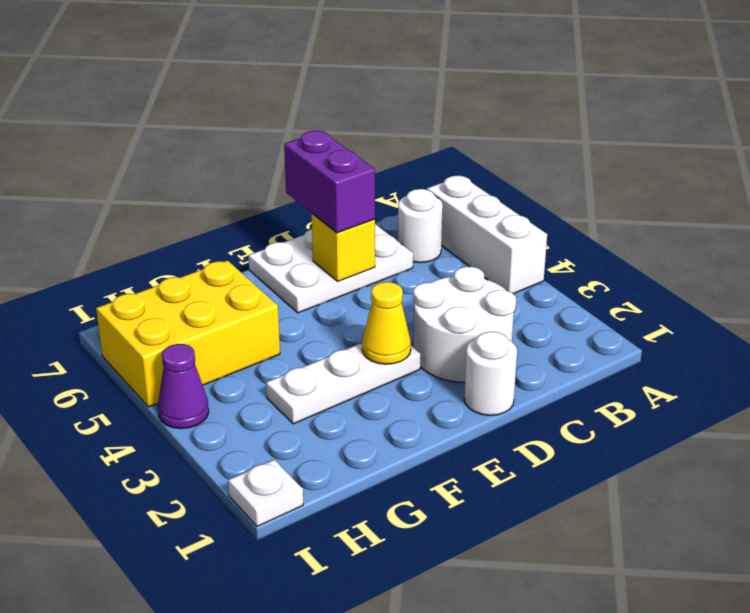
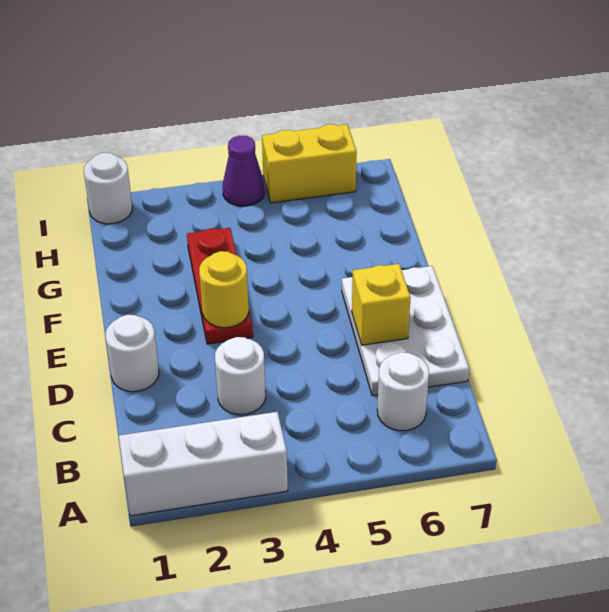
white 1x3 brick [427,176,547,294] -> white 1x3 brick moved to [119,412,288,516]
white 2x2 round brick [413,267,516,382] -> white 1x1 round brick [215,337,266,415]
purple 1x2 brick [284,131,375,233] -> none
white 1x3 plate [266,343,420,424] -> red 1x3 plate [187,228,253,344]
yellow 1x1 cone [362,282,411,364] -> yellow 1x1 round brick [199,251,249,328]
yellow 2x3 brick [96,260,280,407] -> yellow 1x2 brick [262,124,357,203]
white 1x1 plate [228,460,303,527] -> white 1x1 round brick [84,153,132,224]

